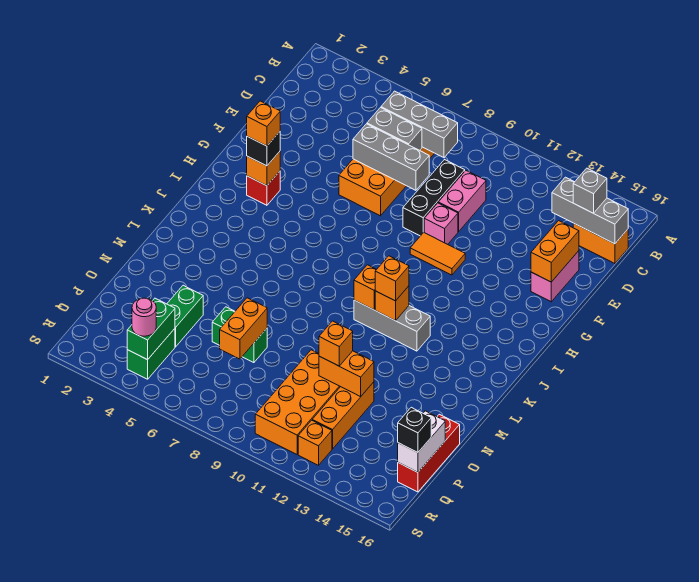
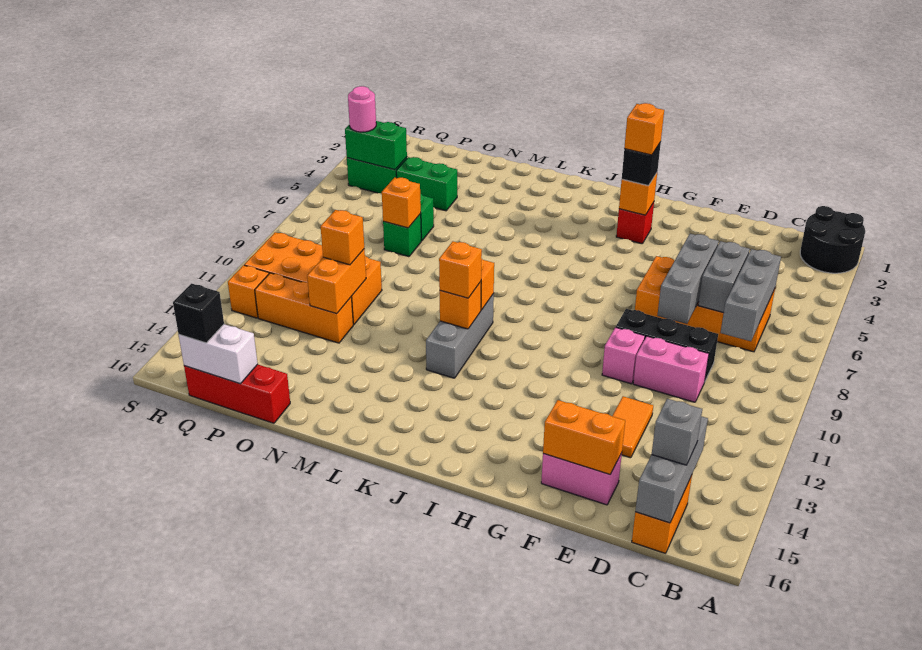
none -> black 2x2 round brick [800,206,865,273]
orange 1x2 tile [410,232,465,275] -> orange 1x2 tile moved to [613,396,653,458]
orange 1x2 brick [220,298,267,359] -> orange 1x1 brick [382,178,421,228]

